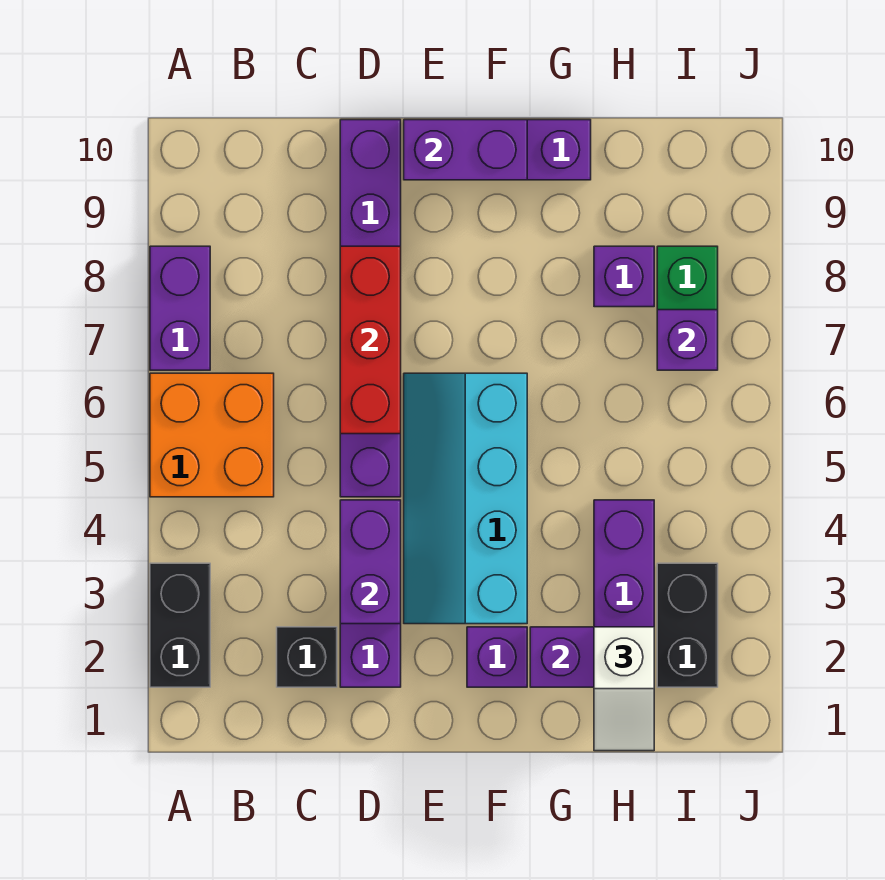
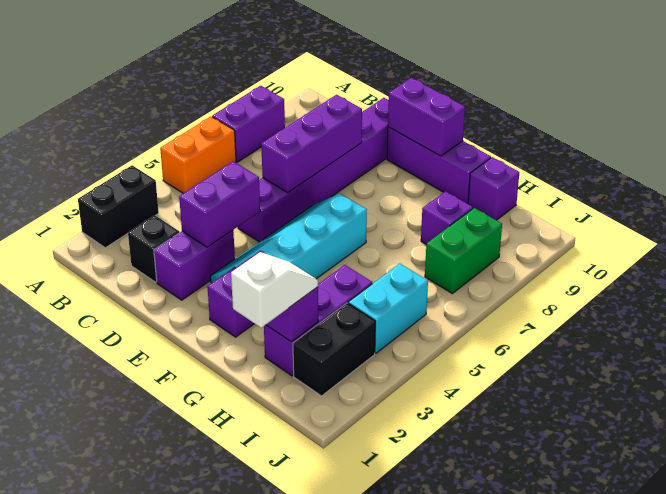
orange 2x2 brick [150,373,274,497] -> orange 1x2 brick [160,117,236,193]
red 1x3 brick [340,246,401,434] -> purple 1x3 brick [261,95,362,192]
white 1x2 slope [594,627,654,751] -> white 1x2 slope turned to [231,252,318,328]
none -> cyan 1x2 brick [348,264,428,353]
purple 1x1 brick [657,310,718,370] -> purple 1x1 brick moved to [468,157,519,220]

